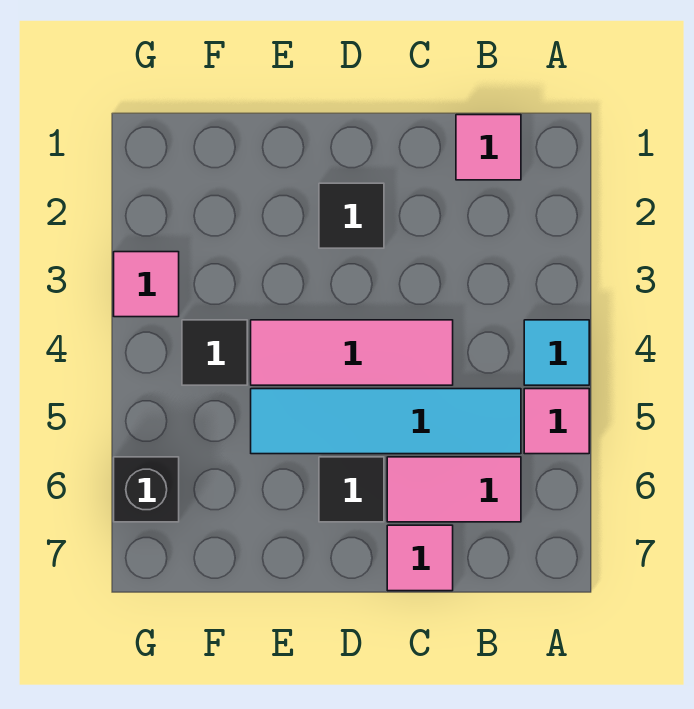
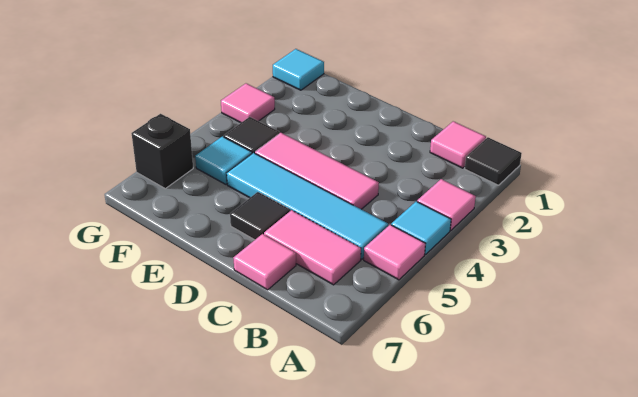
none -> pink 1x1 tile [417,179,476,230]
black 1x1 tile [319,183,384,248] -> black 1x1 tile moved to [465,137,522,185]
none -> cyan 1x1 tile [195,136,252,184]
none -> cyan 1x1 tile [273,49,324,90]

